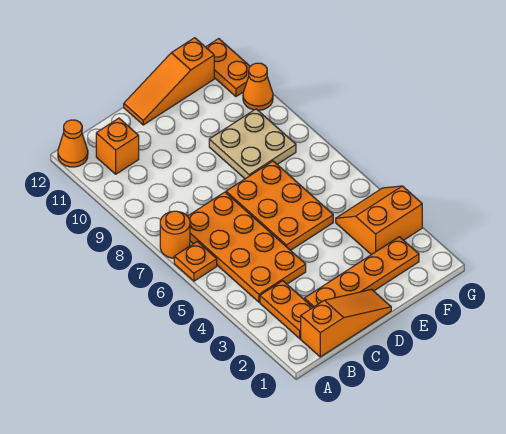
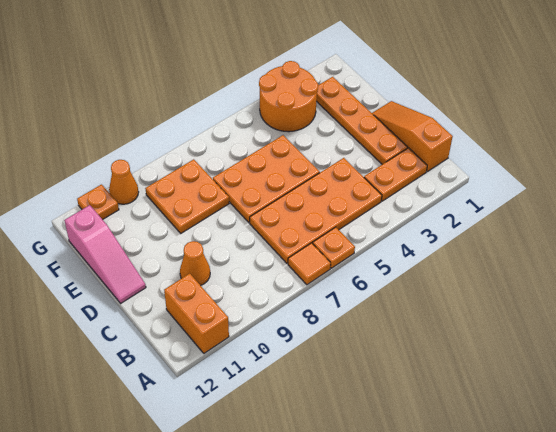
orange 1x1 round brick [160,211,190,258] -> orange 1x1 tile [288,243,331,285]
orange 1x1 cone [58,120,88,167] -> orange 1x1 cone moved to [180,241,210,285]
orange 1x1 brick [96,118,139,174] -> orange 1x2 brick [164,273,229,353]
orange 1x3 slope [124,38,214,125] -> pink 1x3 slope [64,205,146,303]
tan 2x2 plate [209,109,296,179] -> orange 2x2 plate [145,159,229,233]
orange 2x2 slope [336,186,422,255] -> orange 2x2 round brick [259,61,318,132]
orange 1x2 plate [206,39,250,96] -> orange 1x1 plate [77,185,119,220]

